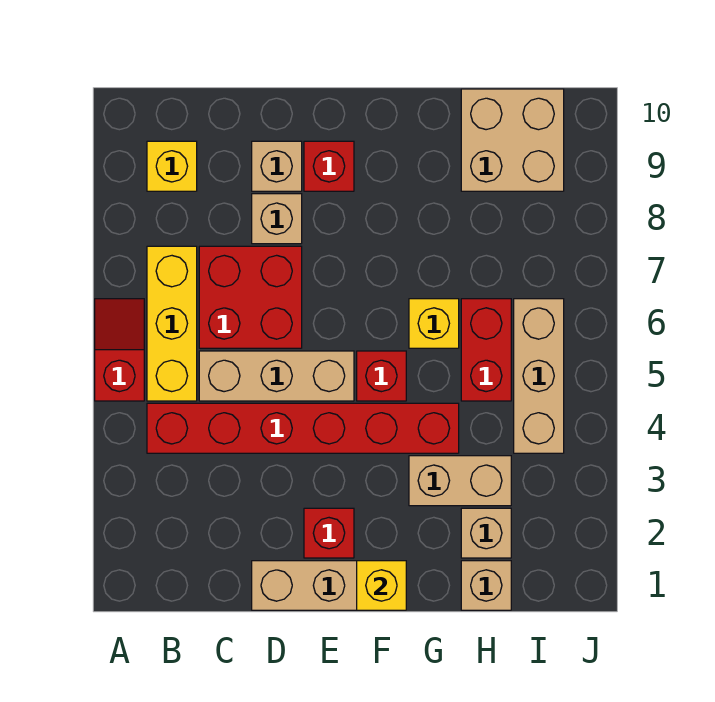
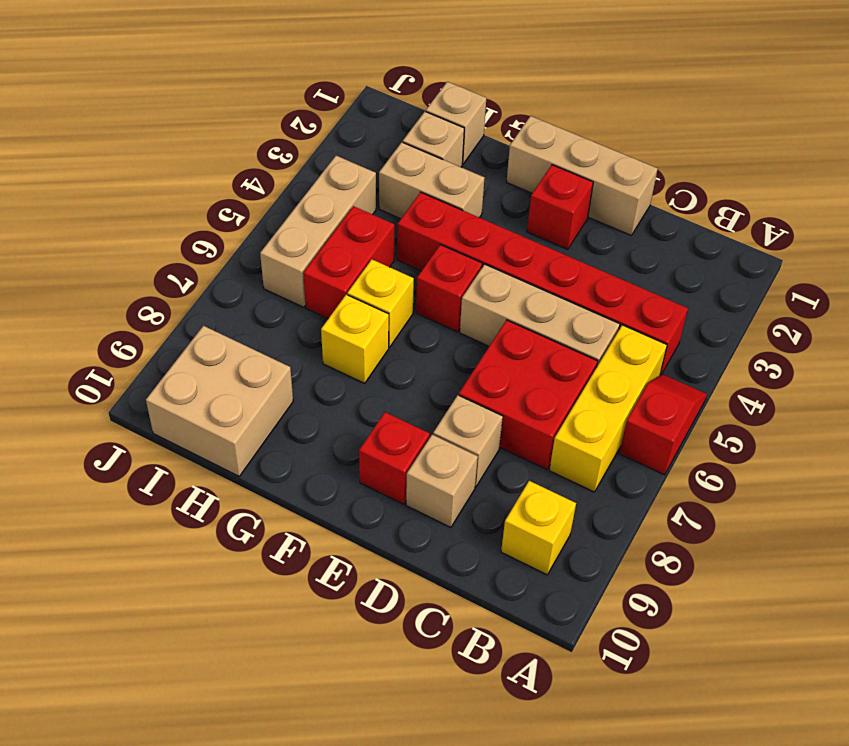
red 1x2 slope [95,299,144,401] -> red 1x2 slope turned to [619,374,707,475]
yellow 1x1 brick [357,561,406,610] -> yellow 1x1 brick moved to [321,295,389,383]

